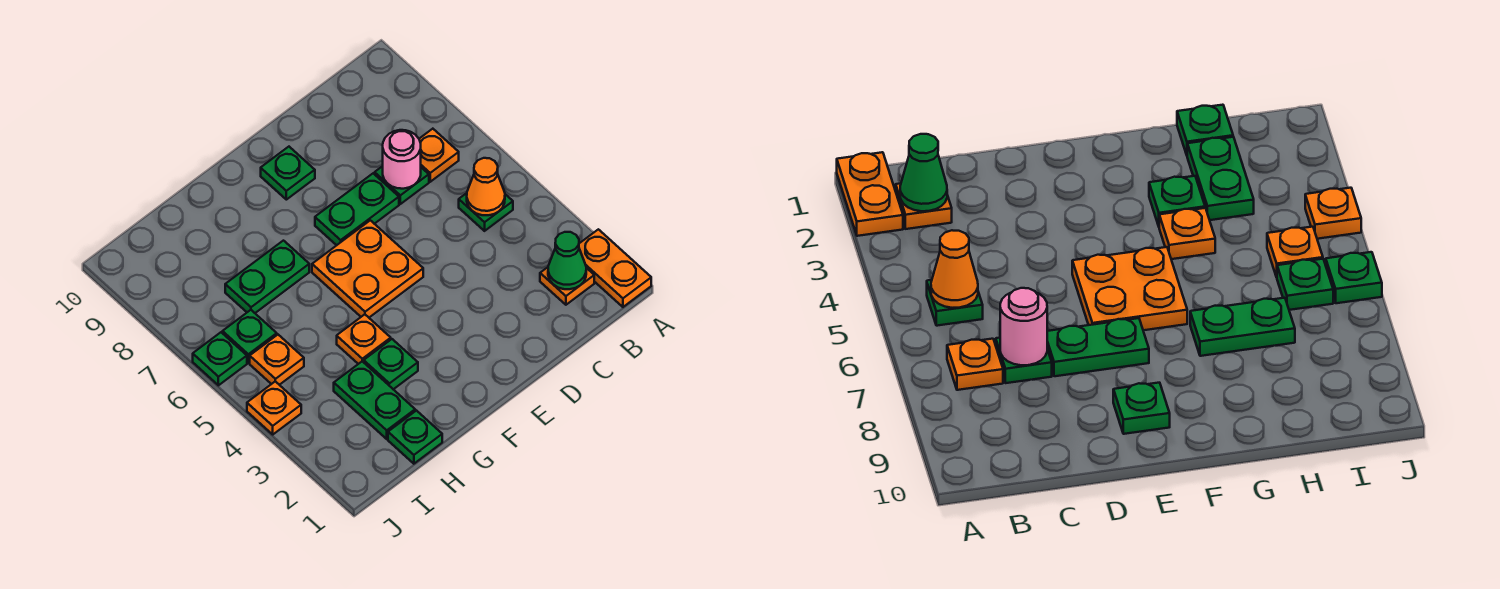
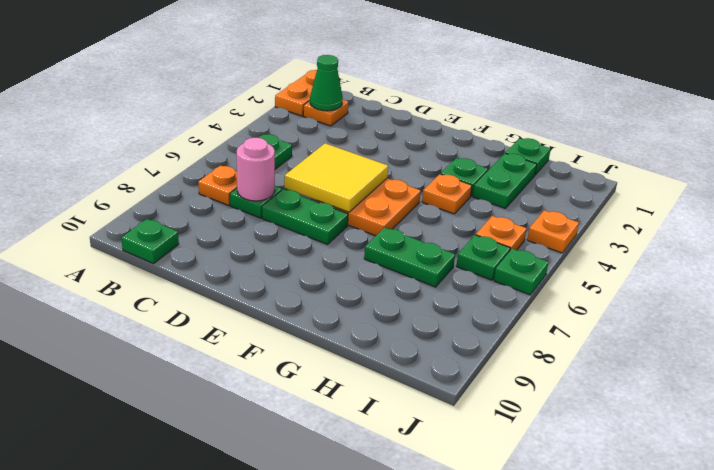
orange 1x1 cone [467,158,505,215] -> none
none -> yellow 2x2 tile [284,143,388,212]
green 1x1 plate [261,147,315,200] -> green 1x1 plate moved to [121,219,179,264]

